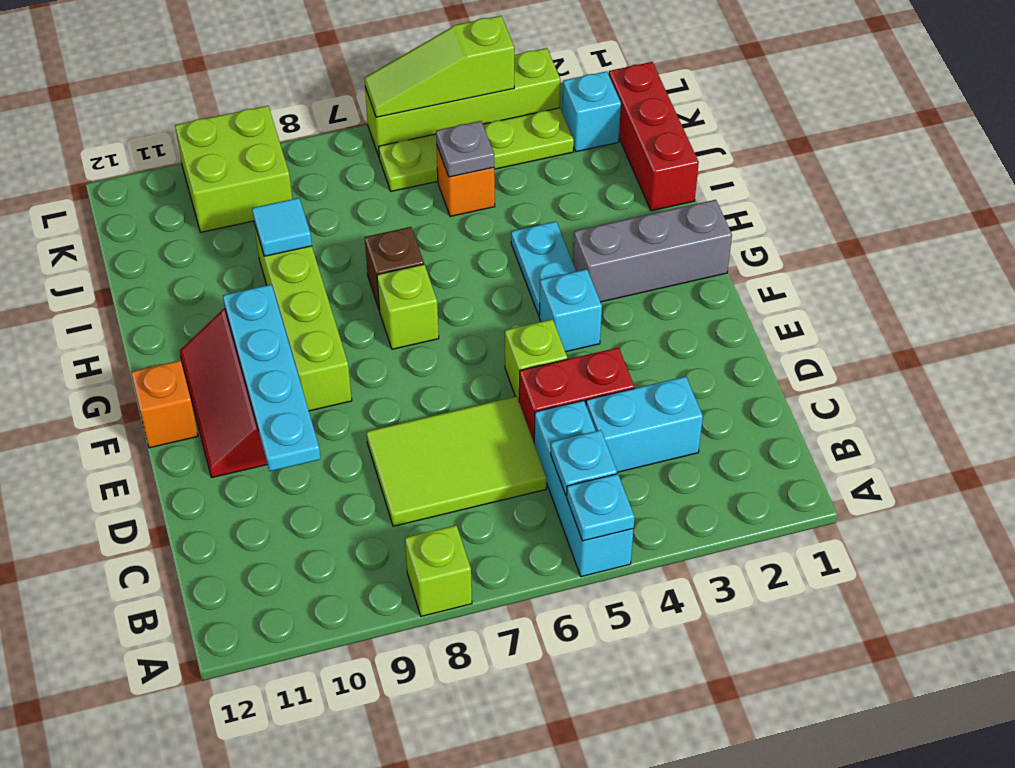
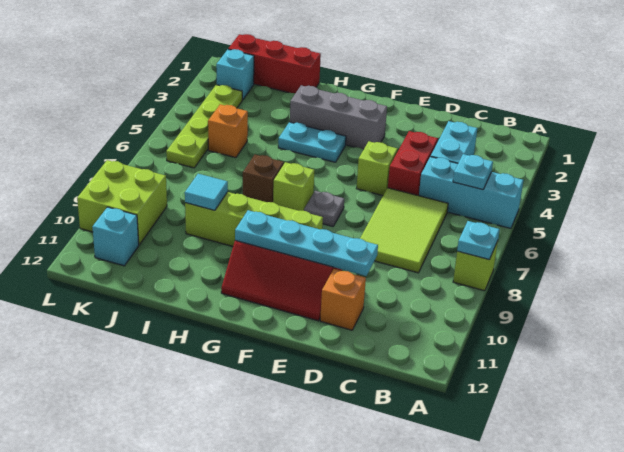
cyan 1x1 plate [567,474,635,541] -> cyan 1x1 plate moved to [457,221,500,260]
cyan 1x1 brick [539,269,602,352] -> cyan 1x1 brick moved to [93,207,139,266]
orange 1x1 brick [131,360,198,448] -> orange 1x1 brick moved to [320,269,366,330]
grey 1x3 brick [573,200,732,302] -> grey 1x3 brick turned to [290,85,387,149]
grey 1x1 plate [436,121,494,177] -> grey 1x1 plate moved to [304,191,344,227]
lime 1x4 brick [365,48,560,156] -> none
lime 1x3 slope [364,16,514,117] -> none

